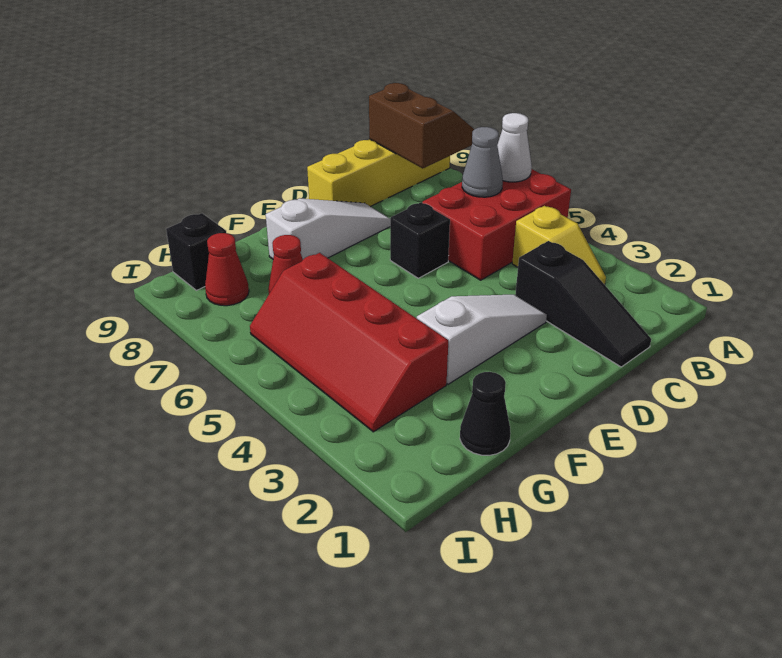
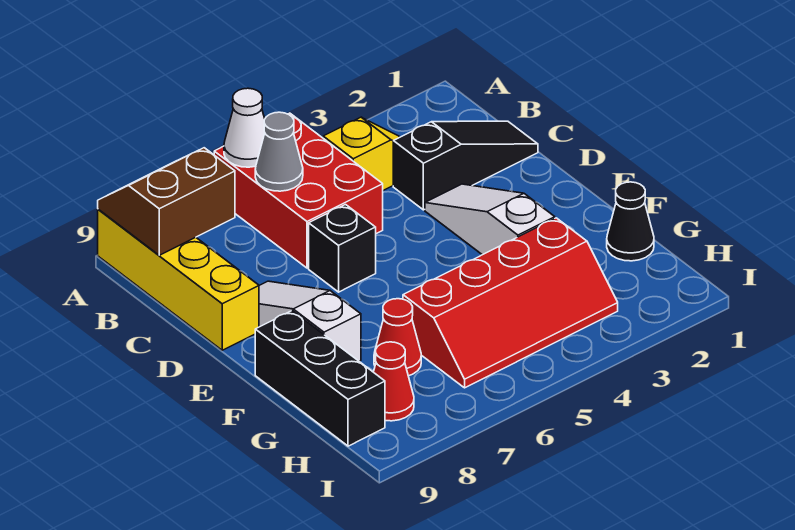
black 1x1 brick [166,213,226,290] -> black 1x3 brick [255,311,385,446]

